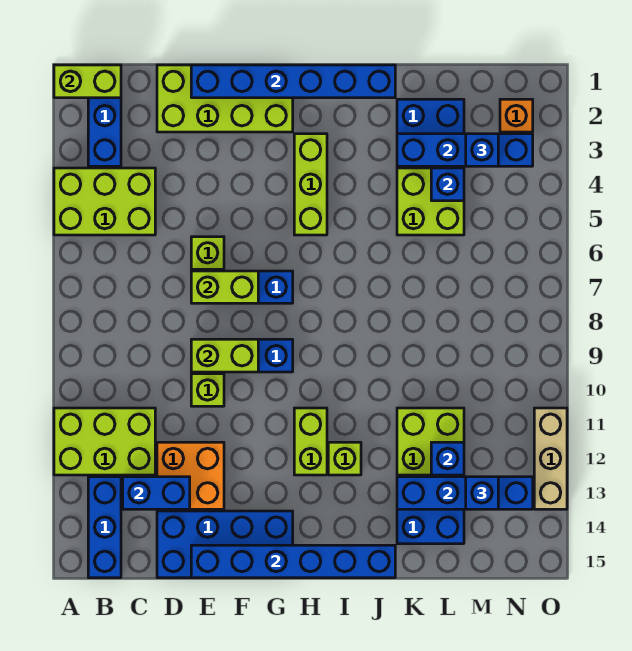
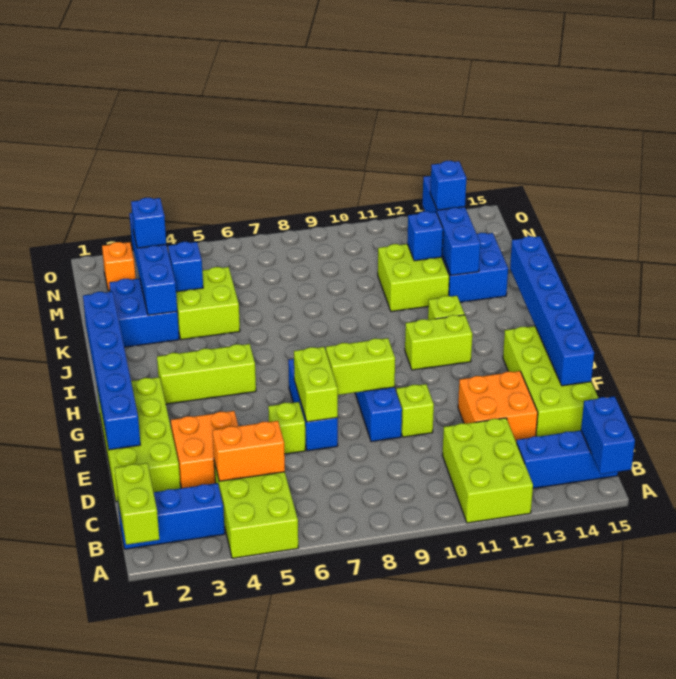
none -> orange 1x2 brick [213,421,285,481]
blue 1x2 brick [123,477,190,509] -> blue 1x2 brick moved to [581,396,635,474]
none -> orange 2x2 brick [171,411,238,488]
blue 2x4 brick [157,511,293,578] -> lime 2x4 brick [503,326,598,436]
lime 1x2 brick [191,339,258,372] -> lime 1x2 brick turned to [326,338,395,395]
tan 1x3 brick [534,408,567,509] -> none

